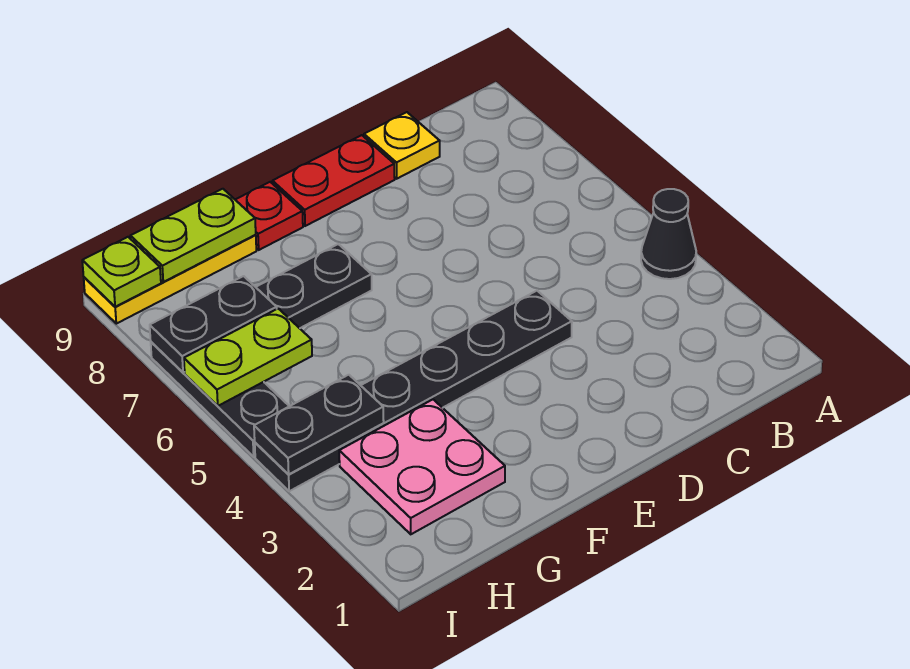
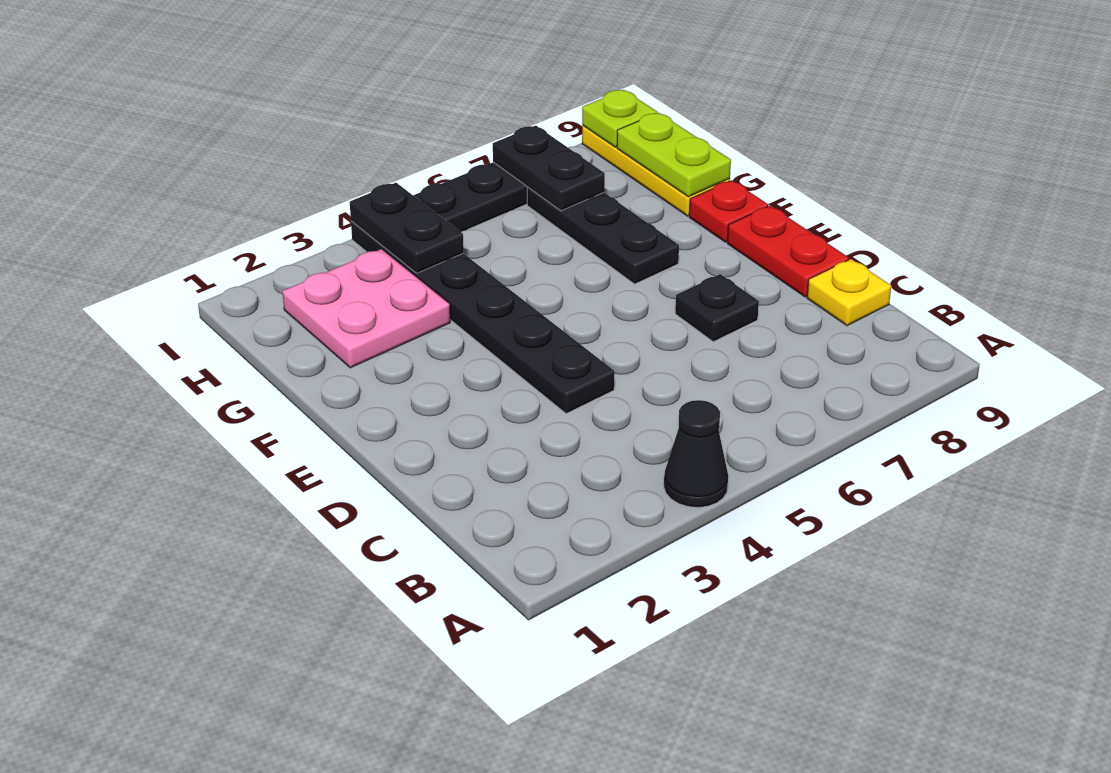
none -> black 1x1 plate [675,274,759,342]
lime 1x2 plate [184,309,312,406] -> none

